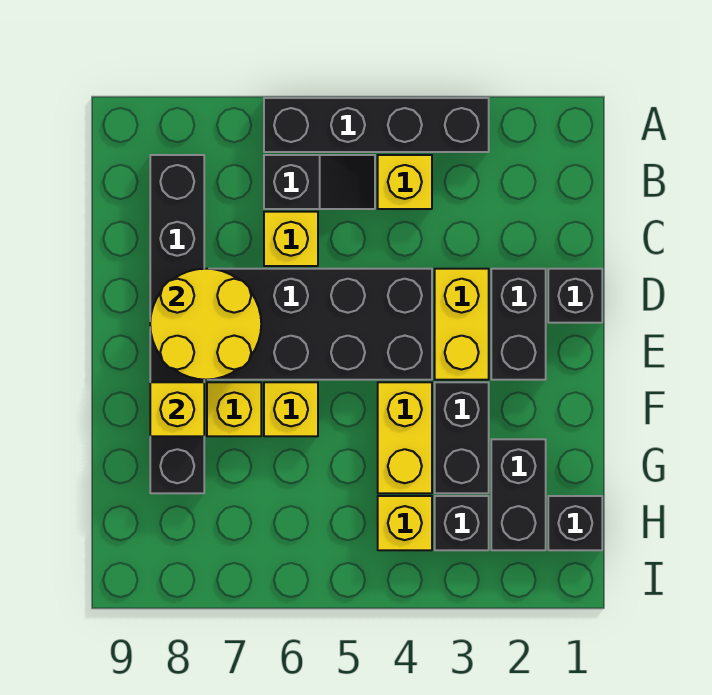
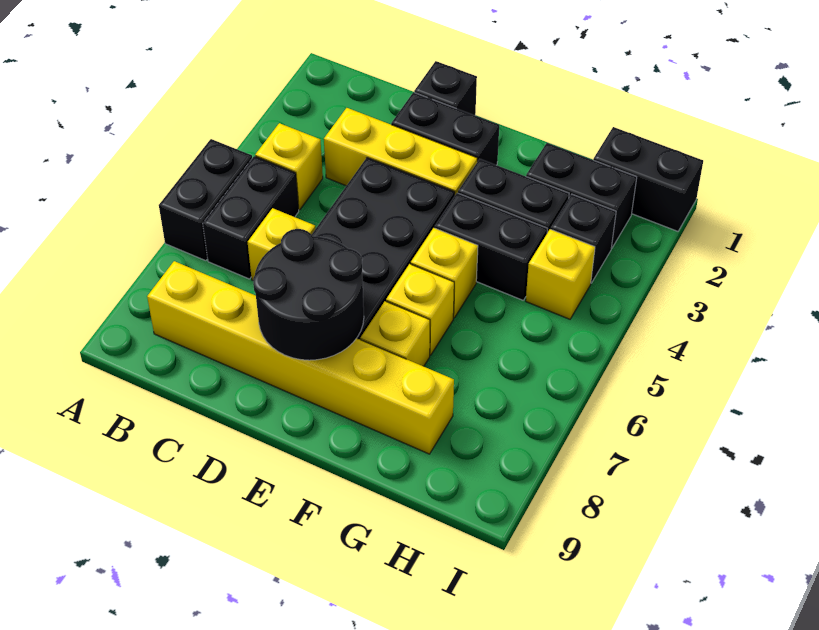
black 1x4 brick [264,98,489,152] -> black 1x2 brick [159,139,252,261]
black 1x2 slope [264,155,375,209] -> black 1x2 brick [203,156,299,279]
black 1x6 brick [150,155,204,493] -> yellow 1x6 brick [147,261,454,454]
yellow 1x2 brick [435,269,489,380] -> yellow 1x3 brick [324,108,477,195]
yellow 2x2 round brick [150,269,261,380] -> black 2x2 round brick [253,229,364,360]
yellow 1x2 brick [378,382,432,493] -> black 1x2 brick [435,193,547,300]
yellow 1x1 brick [150,382,204,436] -> yellow 1x1 brick moved to [411,228,478,318]
black 1x1 brick [548,496,602,550] -> black 1x2 brick [593,127,703,231]

